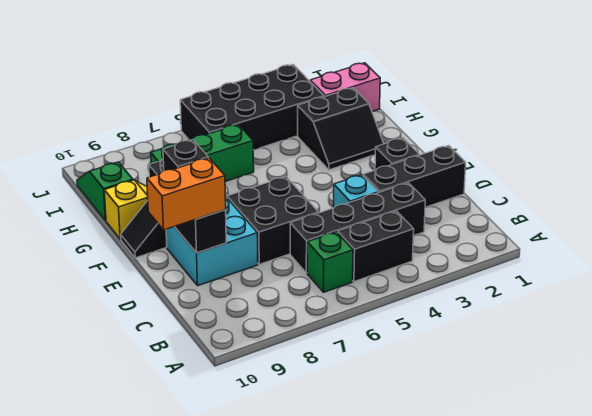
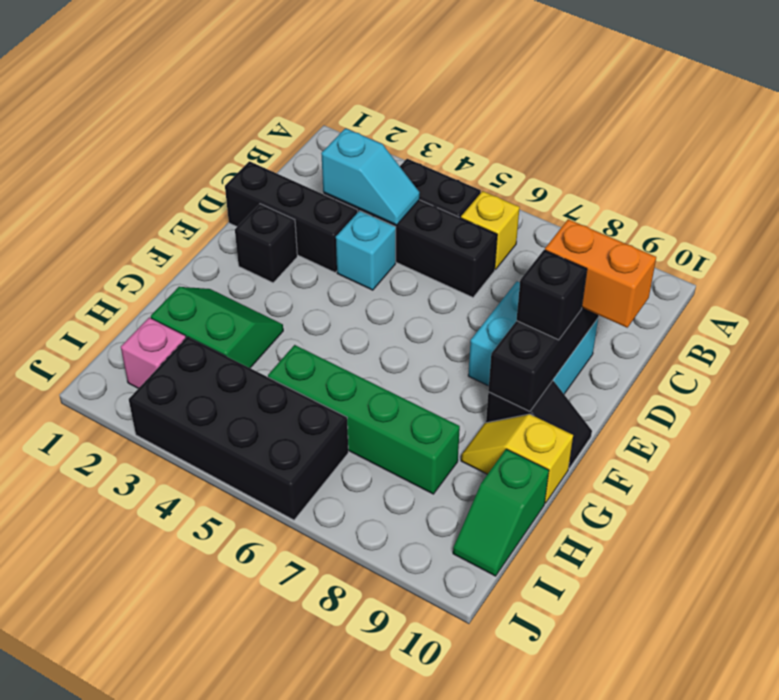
green 1x1 brick [307,232,353,292] -> yellow 1x1 brick [461,191,520,270]
none -> cyan 1x2 slope [321,128,420,225]
black 2x2 brick [227,177,319,264] -> none
black 2x2 slope [298,88,384,170] -> green 2x2 slope [151,287,283,368]
green 1x3 brick [151,125,254,182] -> green 1x4 brick [268,345,460,494]
pink 1x2 brick [310,63,380,112] -> pink 1x1 brick [121,317,186,389]

